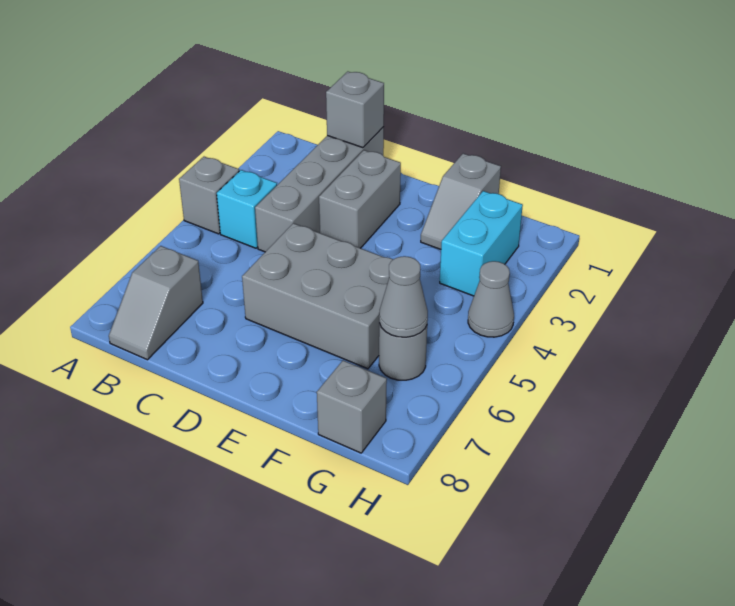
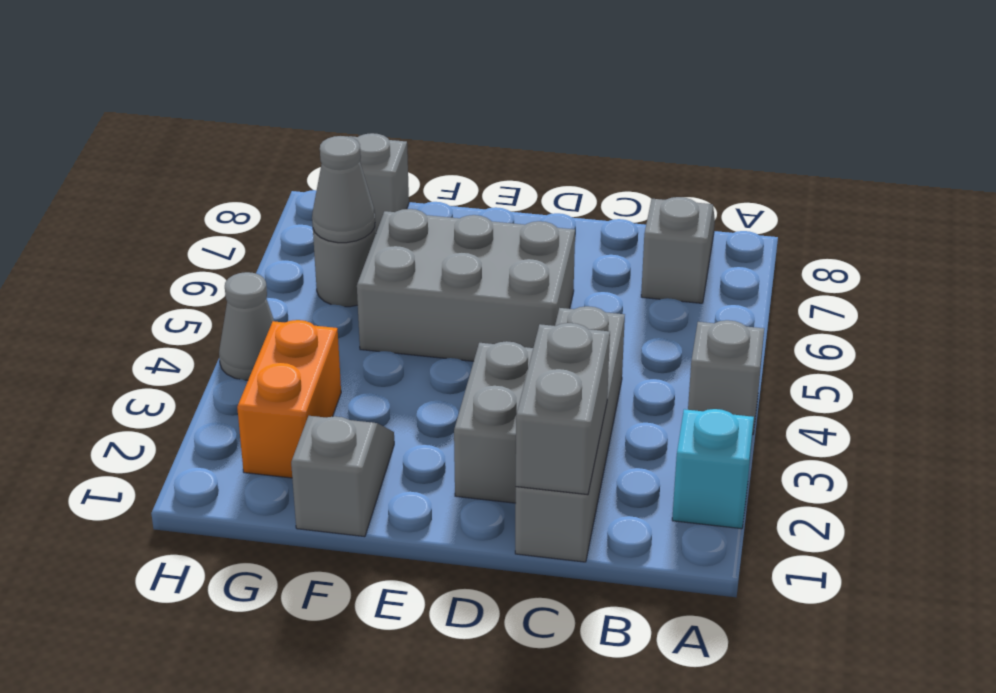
cyan 1x1 brick [217,170,277,248] -> cyan 1x1 brick moved to [672,409,754,529]
grey 1x1 brick [326,72,384,148] -> grey 1x2 brick [516,323,610,495]
cyan 1x2 brick [440,191,523,296] -> orange 1x2 brick [237,320,341,478]

